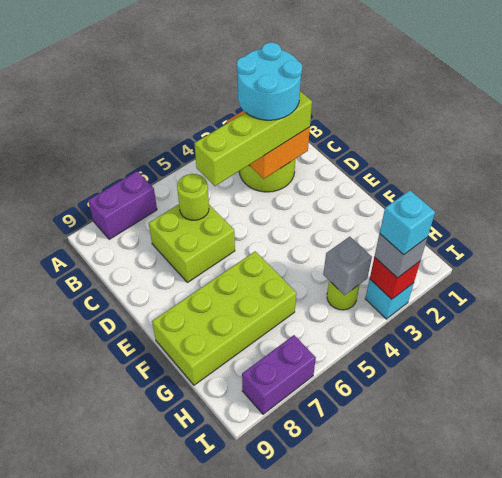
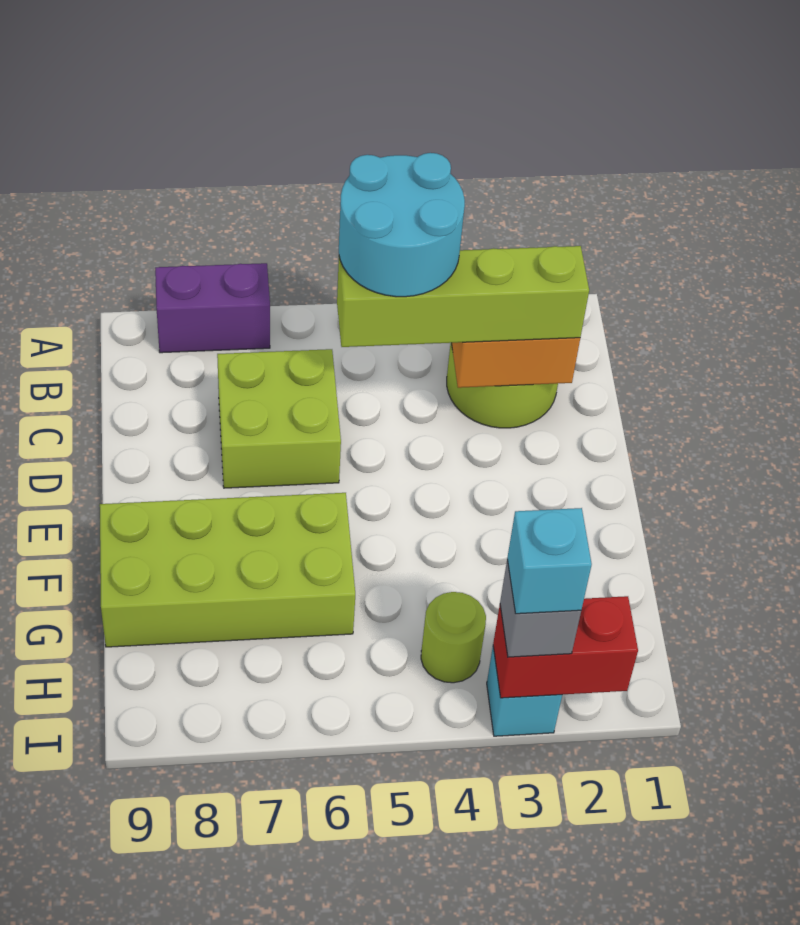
cyan 2x2 round brick [237,42,302,120] -> cyan 2x2 round brick moved to [339,153,465,297]
lime 1x1 round brick [177,174,209,220] -> none
grey 1x1 brick [323,237,372,295] -> none
red 1x1 brick [370,257,420,299] -> red 1x2 brick [493,596,638,698]
purple 1x2 brick [242,335,316,414] -> none

